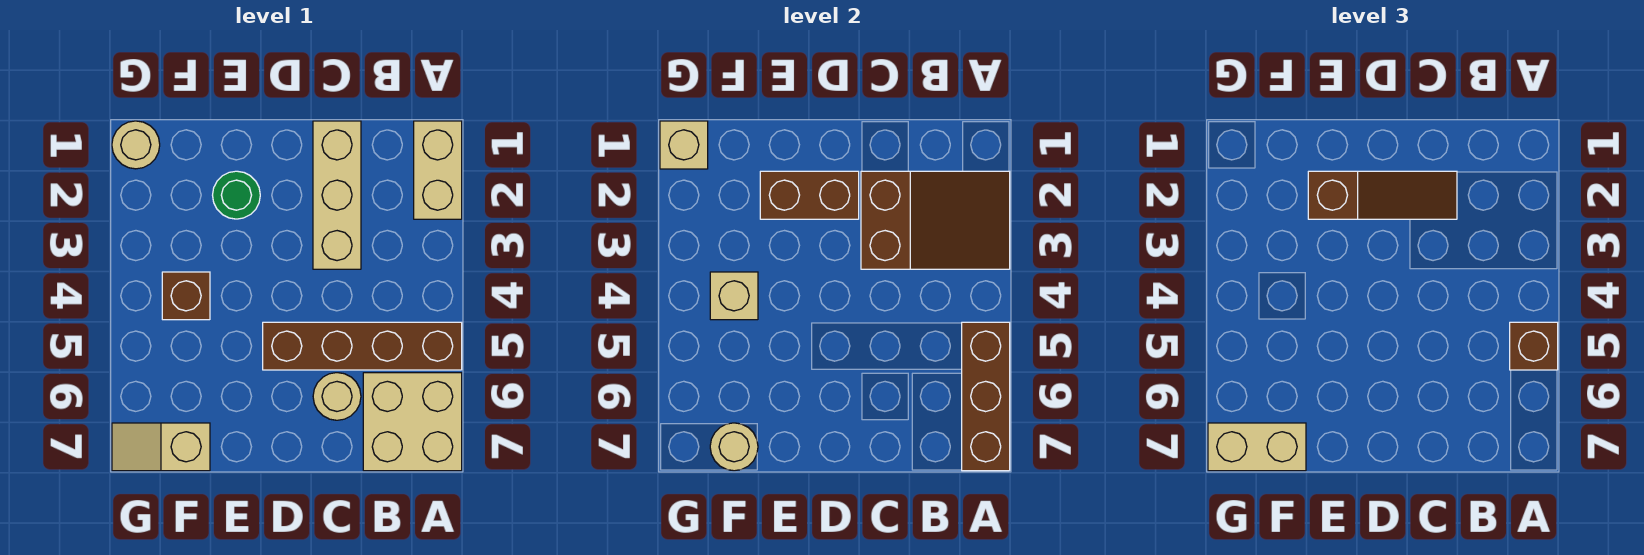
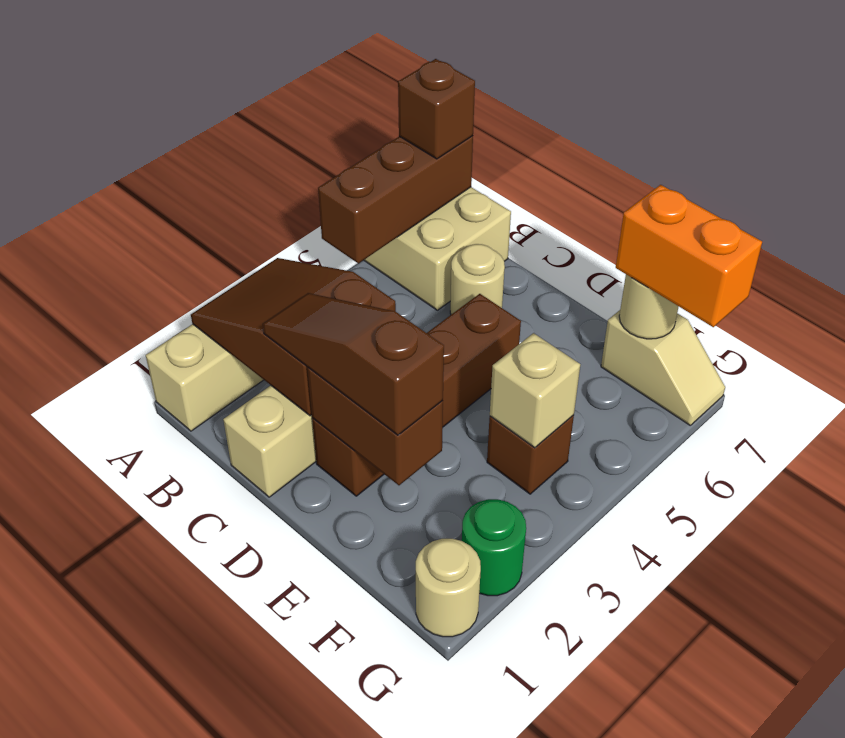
brown 1x4 brick [263,322,462,370] -> brown 1x4 brick turned to [312,294,521,496]
brown 1x1 brick [1510,322,1558,370] -> brown 1x1 brick moved to [398,59,475,159]
green 1x1 round brick [213,171,260,219] -> green 1x1 round brick moved to [462,499,526,596]
tan 1x2 brick [1208,423,1306,471] -> orange 1x2 brick [616,185,762,327]
tan 1x1 brick [660,121,708,169] -> none

